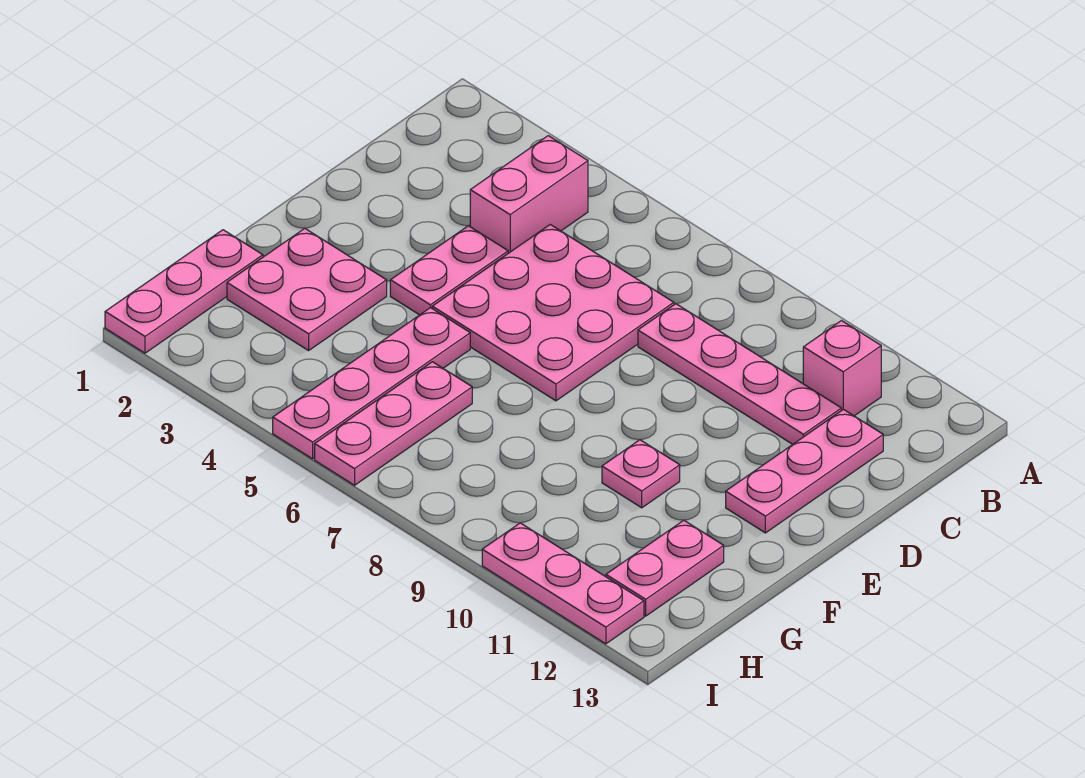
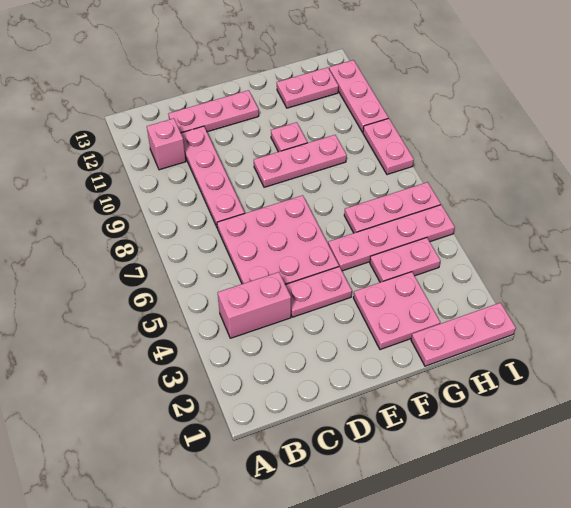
none -> pink 1x3 plate [254,135,347,187]
none -> pink 1x2 plate [370,238,440,282]
none -> pink 1x2 plate [363,118,414,175]

